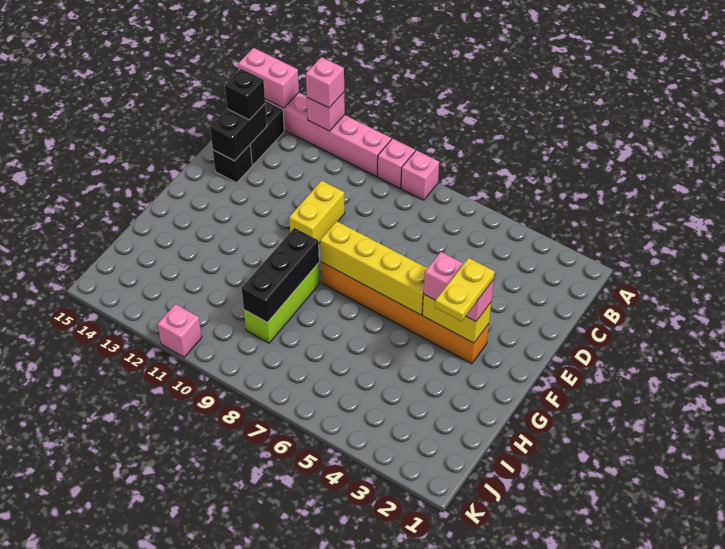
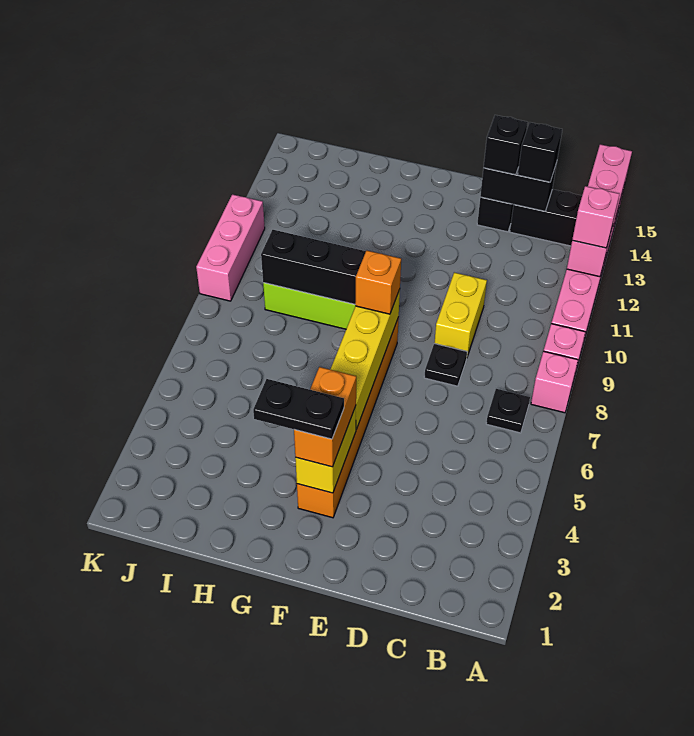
none -> black 1x1 plate [486,389,530,433]
none -> black 1x1 plate [424,344,467,386]
yellow 1x2 brick [289,181,345,244] -> yellow 1x2 brick turned to [434,272,487,357]
none -> black 1x1 brick [484,115,528,175]
pink 1x2 brick [424,252,494,322] -> orange 1x2 brick [294,367,356,467]
yellow 1x2 plate [435,258,495,321] -> black 1x2 plate [253,379,344,439]
none -> orange 1x1 brick [355,250,401,314]
pink 1x1 brick [158,304,202,357] -> pink 1x3 brick [196,194,265,301]

